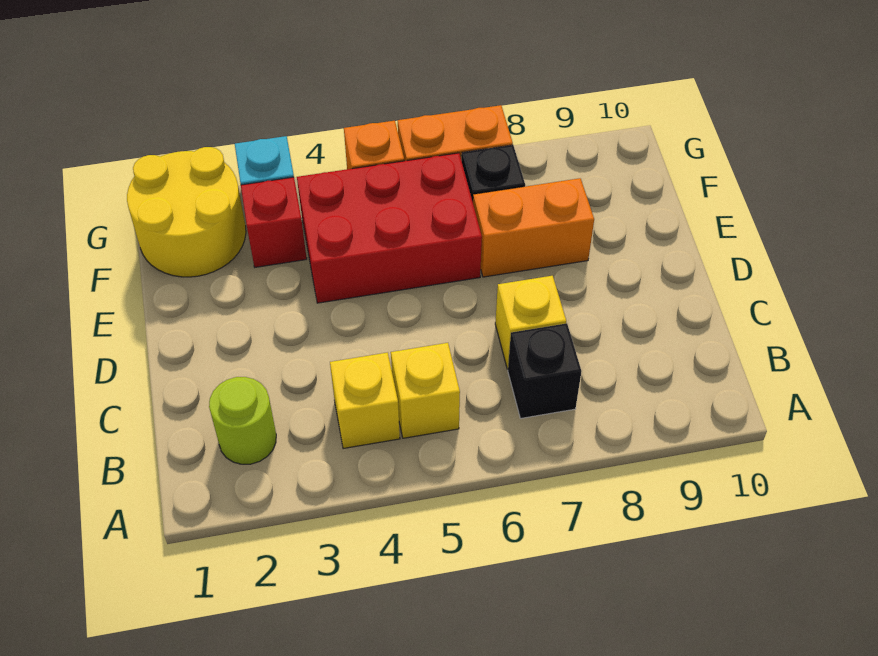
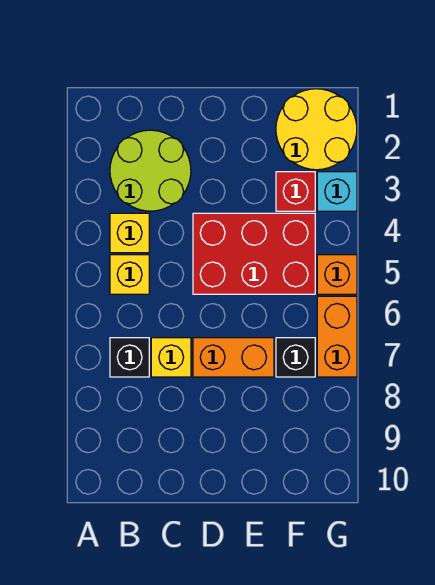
lime 1x1 round brick [209,377,276,464] -> lime 2x2 round brick [110,130,191,211]
red 2x3 brick [297,153,482,303] -> red 2x3 brick turned to [193,213,315,294]
orange 1x2 brick [473,178,594,277] -> orange 1x2 brick turned to [193,338,274,377]

